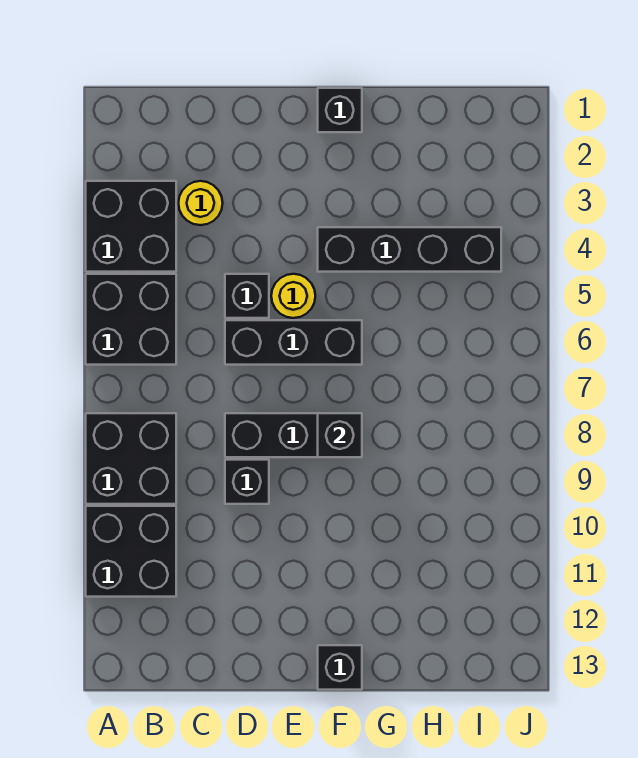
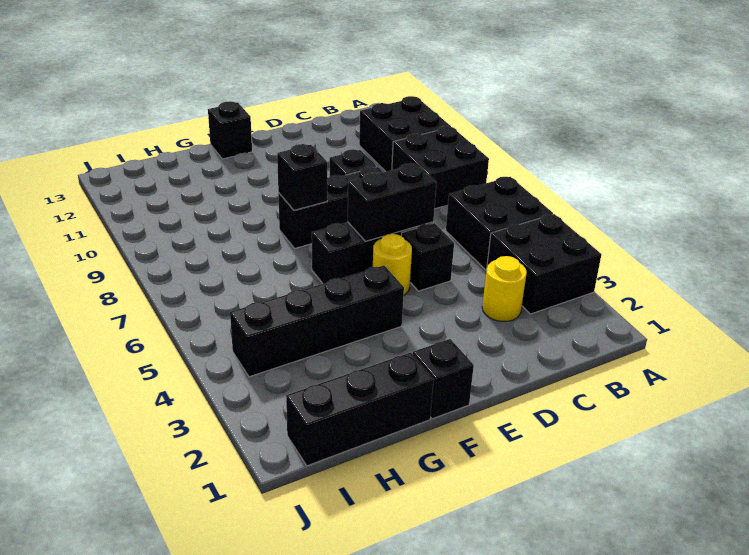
none -> black 1x2 brick [348,163,436,241]
none -> black 1x3 brick [286,352,434,466]

